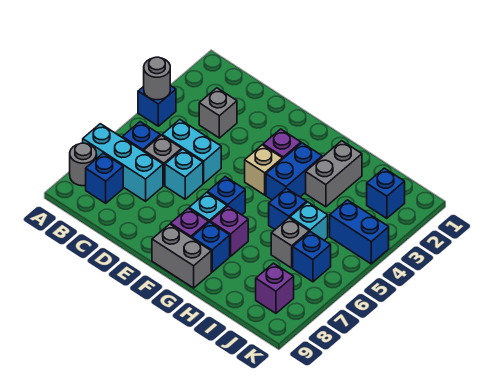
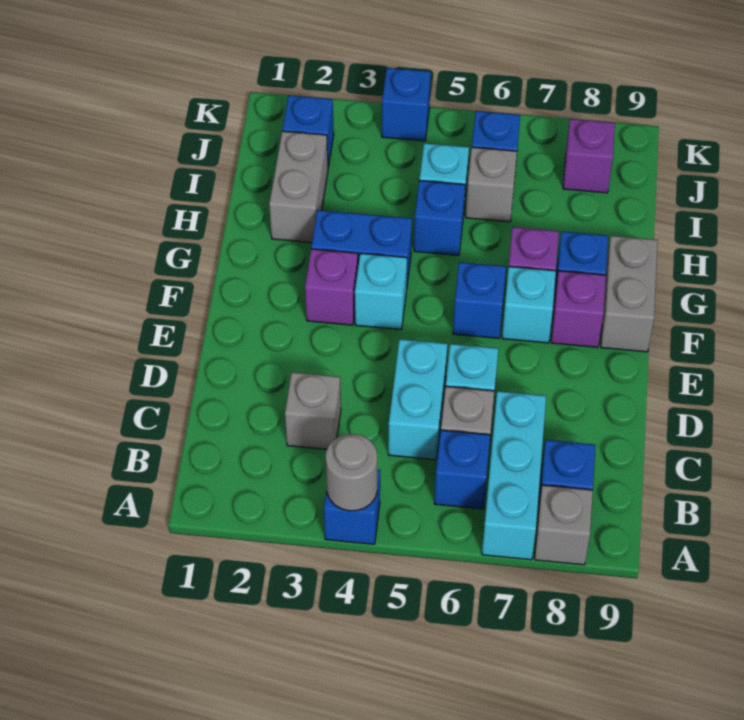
grey 1x1 round brick [70,143,97,186] -> grey 1x1 brick [535,485,593,565]
tan 1x1 brick [245,145,282,195] -> cyan 1x1 brick [355,253,407,330]
grey 1x2 brick [306,141,362,207] -> grey 1x2 brick turned to [269,131,328,243]
blue 1x2 brick [330,200,389,264] -> blue 1x1 brick [382,68,431,141]

